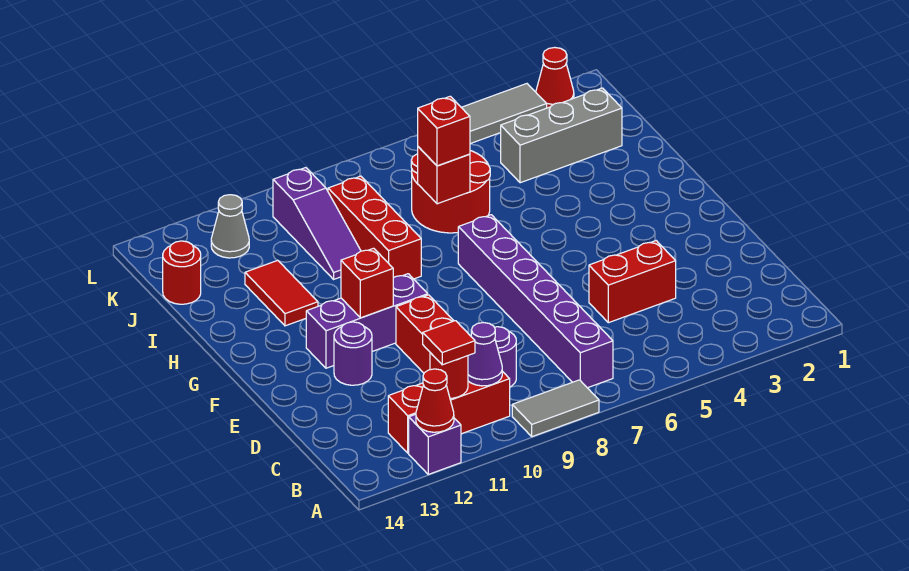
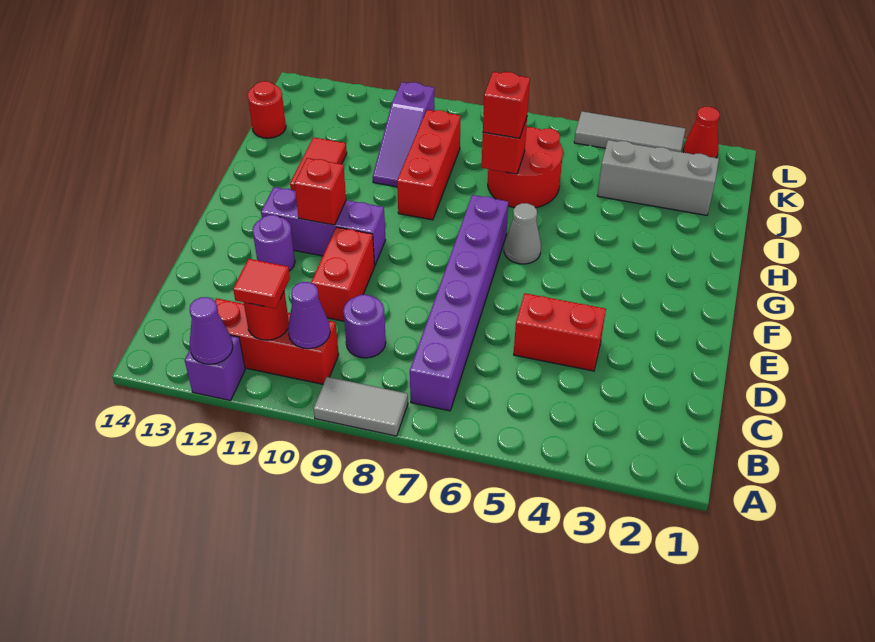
red 1x1 cone [416,369,454,432] -> purple 1x1 cone [189,297,233,364]
grey 1x1 cone [211,195,249,258] -> grey 1x1 cone moved to [504,203,541,264]

